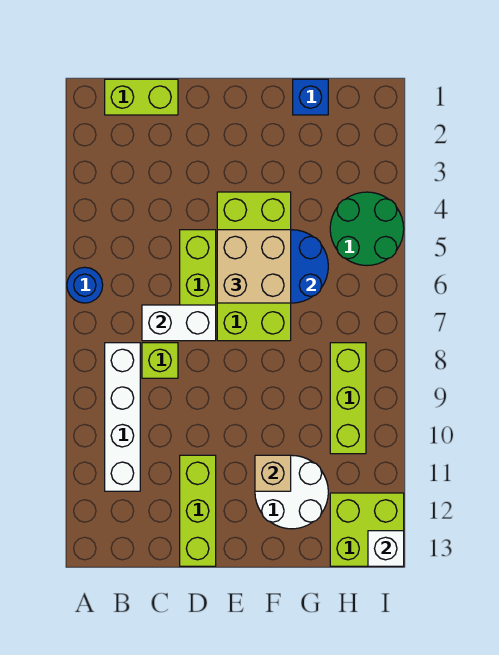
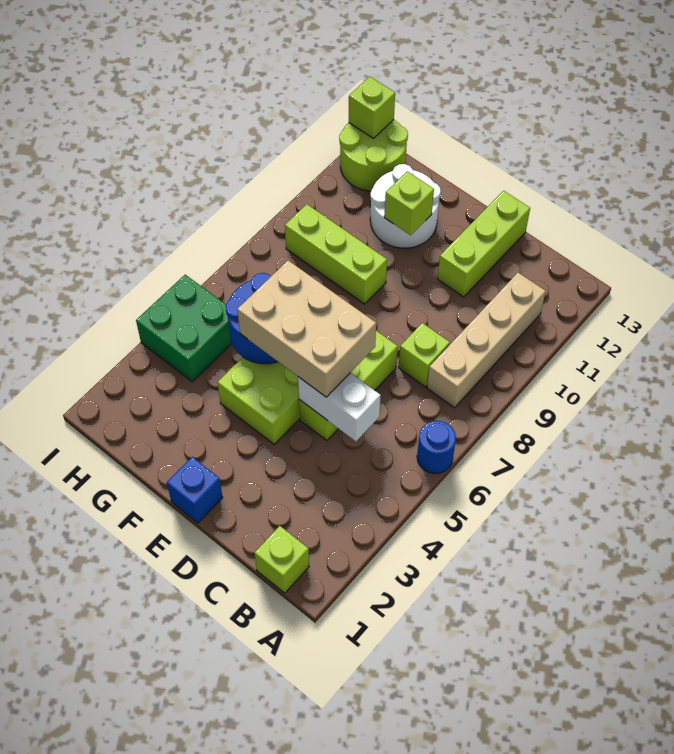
lime 1x2 brick [105,79,178,115] -> lime 1x1 brick [254,526,309,593]
white 1x4 brick [105,343,140,491] -> tan 1x4 brick [427,273,546,408]
white 1x2 brick [142,305,216,341] -> white 1x2 brick moved to [298,373,381,441]
tan 2x2 brick [217,230,291,303] -> tan 2x3 brick [237,261,376,397]
tan 1x1 brick [255,455,291,491] -> lime 1x1 brick [384,171,434,235]
blue 1x1 brick [293,79,328,115] -> blue 1x1 brick moved to [167,457,223,523]
green 2x2 round brick [330,192,404,266] -> green 2x2 brick [136,275,232,382]
lime 1x3 brick [330,343,366,454] -> lime 1x3 brick turned to [285,204,387,304]
lime 2x2 brick [330,493,404,566] -> lime 2x2 round brick [339,120,408,191]
white 1x1 brick [368,531,404,566] -> lime 1x1 brick [349,77,395,138]

